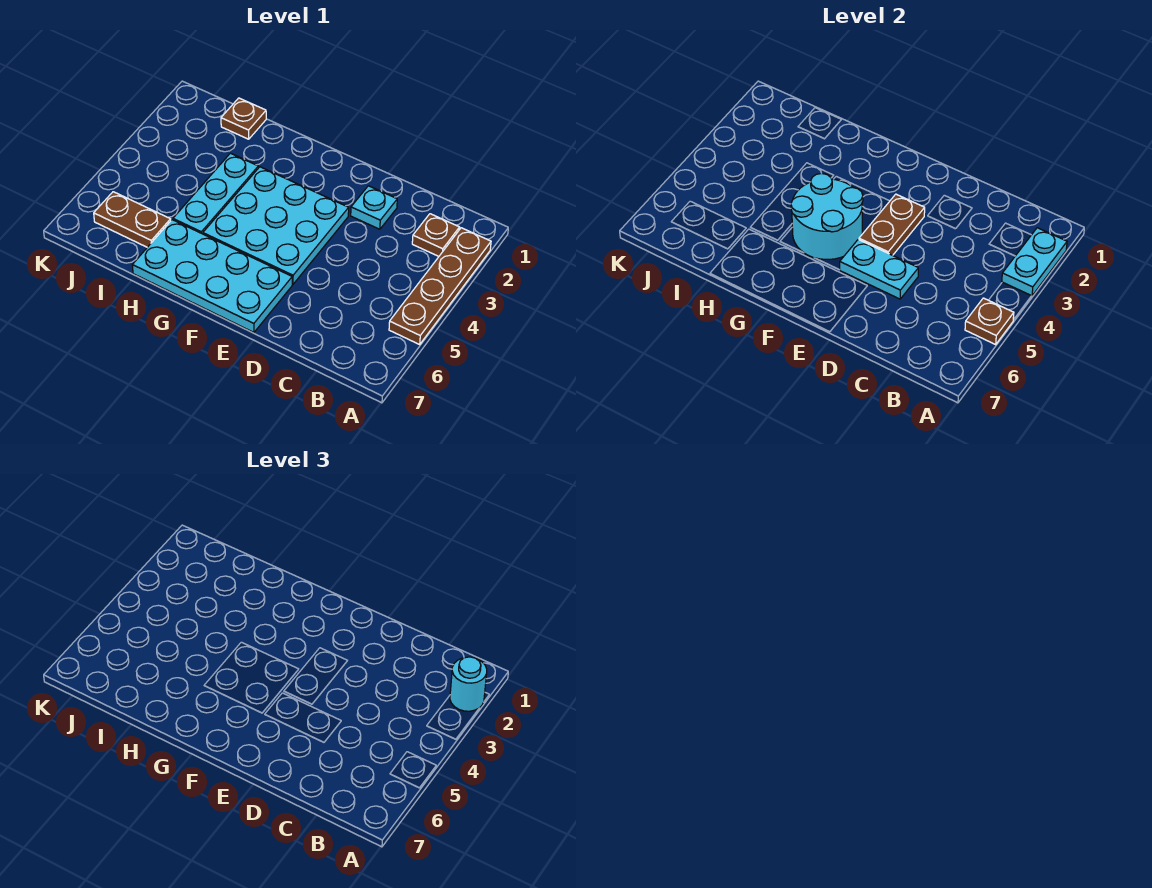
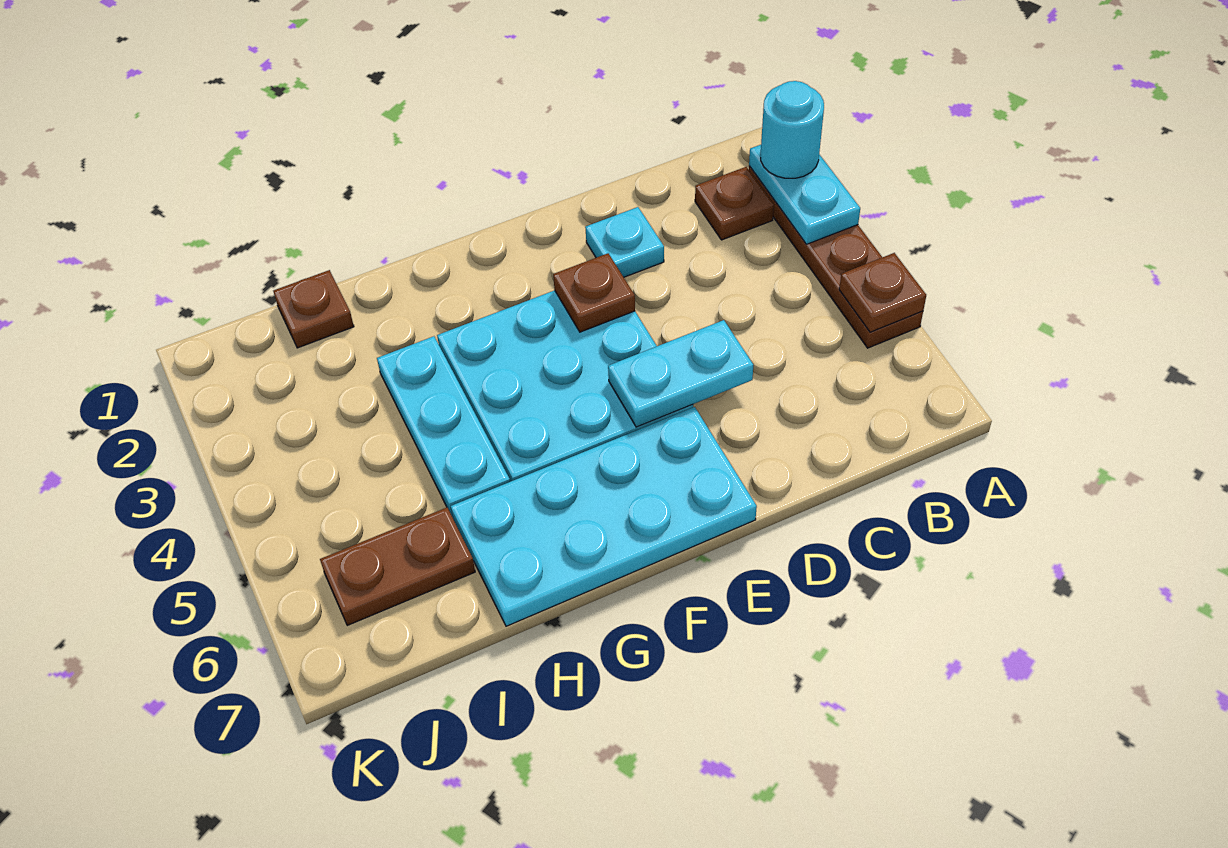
brown 1x2 plate [859,194,925,255] -> brown 1x1 plate [553,253,635,332]
cyan 2x2 round brick [791,173,863,259] -> none

